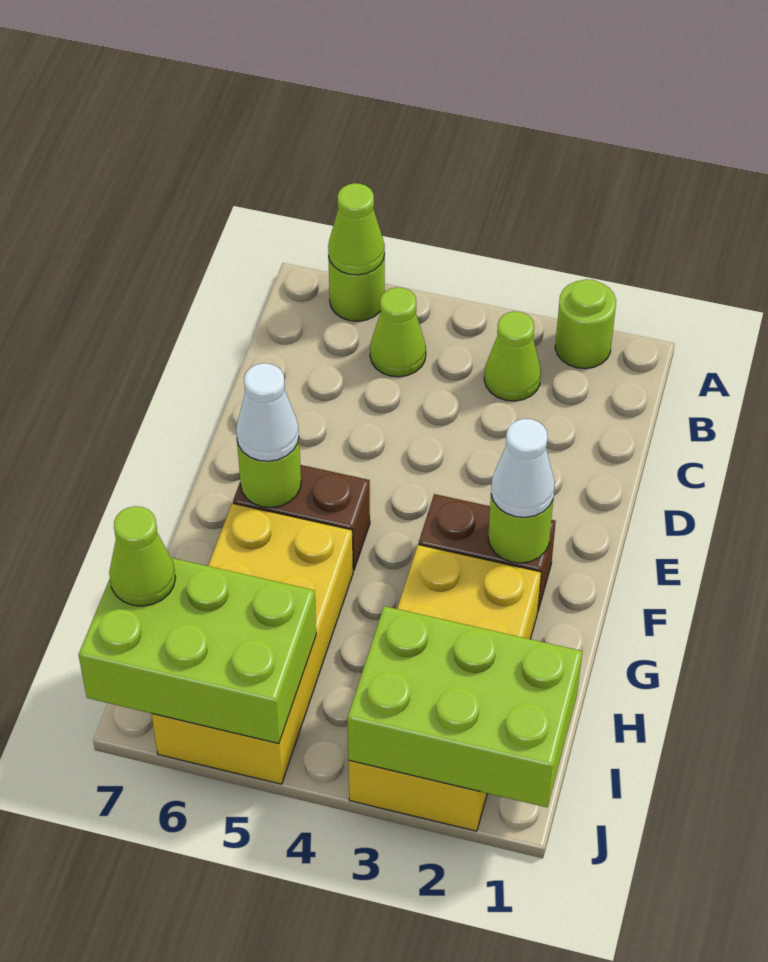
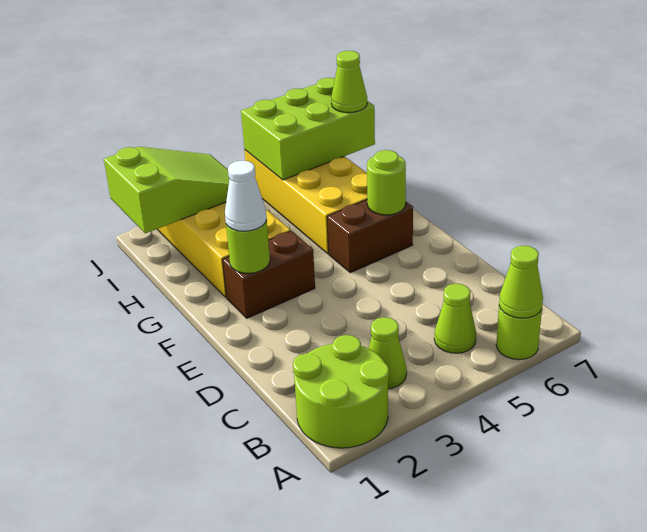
lime 1x1 round brick [555,279,616,369] -> lime 2x2 round brick [293,335,389,448]
white 1x1 cone [236,363,299,461] -> none
lime 2x3 brick [347,606,582,807] -> lime 2x3 slope [104,147,230,233]

